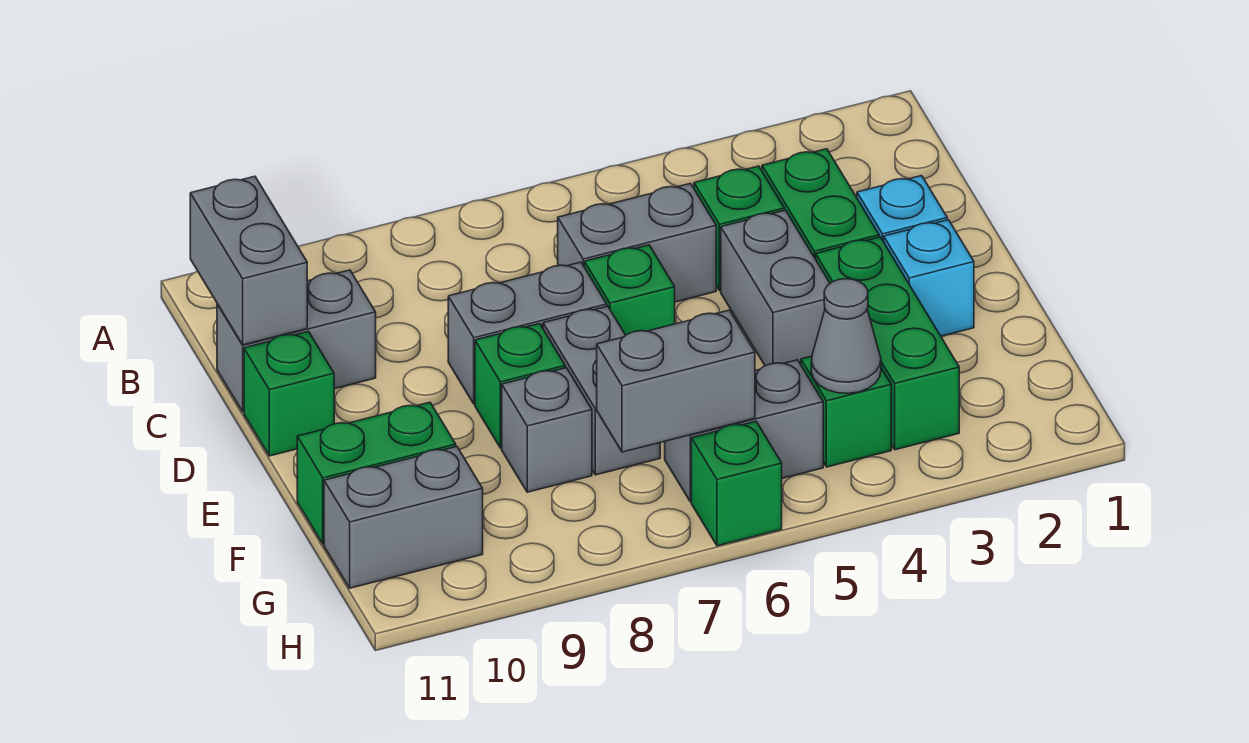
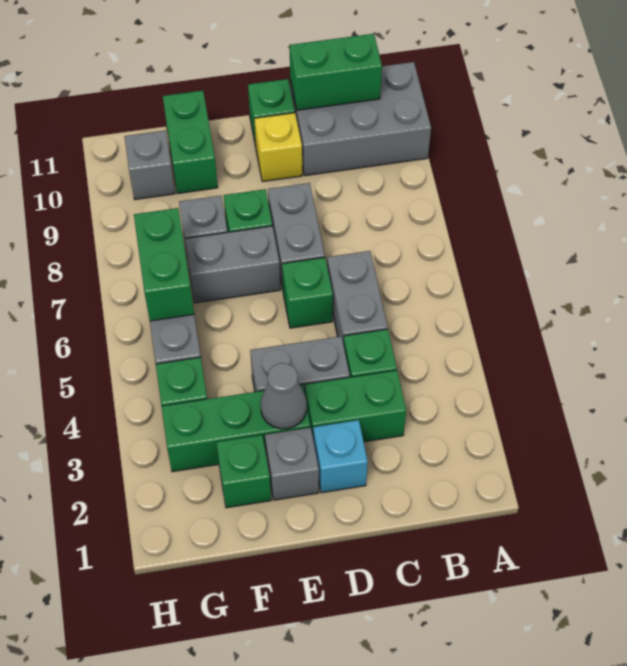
grey 1x2 brick [190,176,307,345] -> green 1x2 brick [290,34,382,110]
grey 1x2 brick [217,270,376,412] -> grey 2x3 brick [290,62,431,176]
none -> yellow 1x1 brick [254,113,302,182]
cyan 1x1 brick [884,220,974,336] -> grey 1x1 brick [265,428,319,500]
grey 1x1 cone [811,279,881,393] -> grey 1x1 cone moved to [261,363,307,429]
grey 1x2 brick [597,310,755,452] -> green 1x2 brick [134,208,194,321]
grey 1x2 brick [324,446,483,588] -> grey 1x1 brick [124,130,175,199]
green 1x1 brick [691,421,782,546] -> green 1x1 brick moved to [216,435,271,508]

